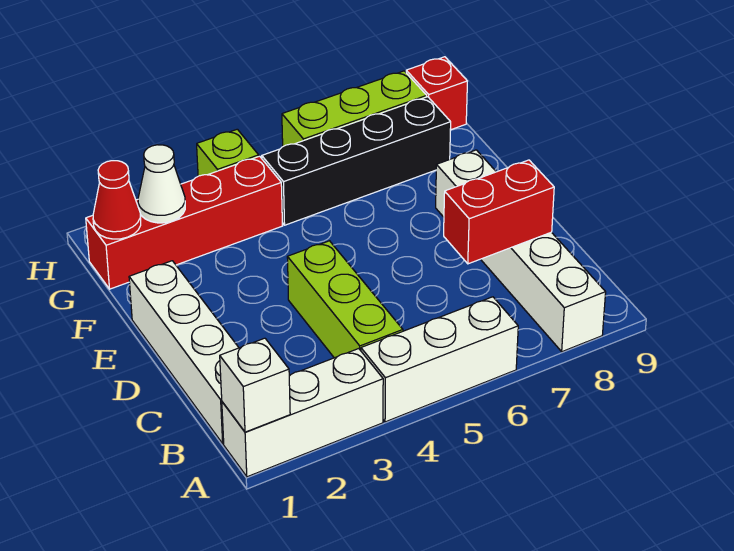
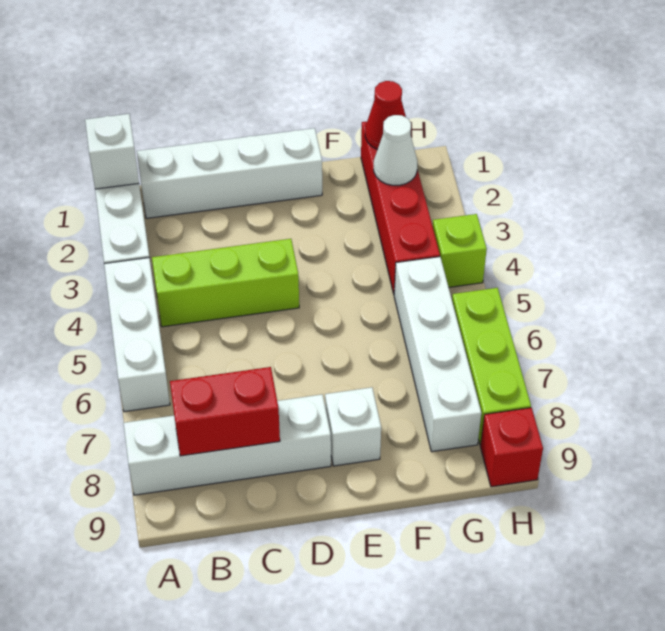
red 1x2 brick [444,160,554,264] -> red 1x2 brick turned to [170,367,280,456]
black 1x4 brick [262,97,451,225] -> white 1x4 brick [394,257,481,452]

